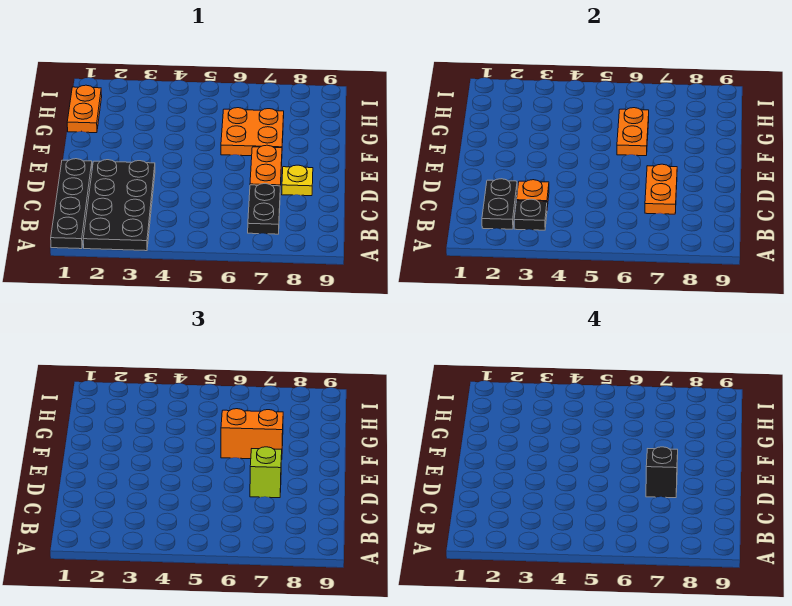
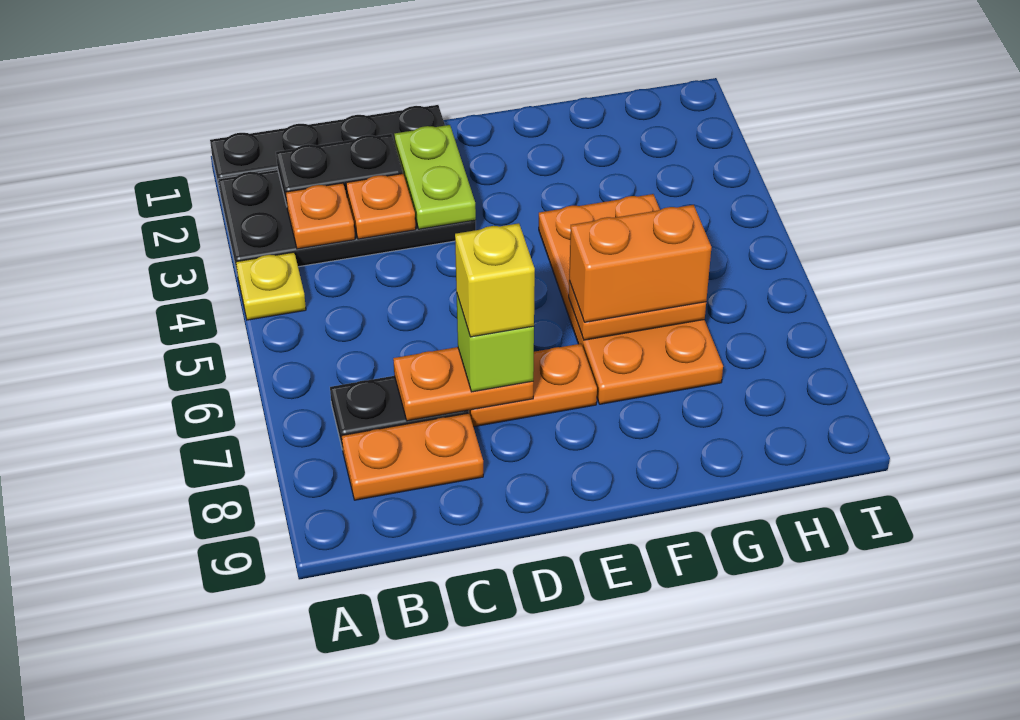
black 1x1 plate [514,199,547,230] -> orange 1x1 plate [286,183,355,249]
none -> lime 1x2 plate [394,125,476,229]
black 1x1 brick [646,447,678,498] -> yellow 1x1 brick [455,223,535,337]
yellow 1x1 plate [282,165,313,196] -> yellow 1x1 plate moved to [236,252,306,320]
orange 2x2 plate [221,108,284,156] -> orange 2x4 plate [539,194,723,404]
orange 1x2 brick [221,409,283,459] -> orange 1x2 brick turned to [569,205,711,322]
orange 1x2 plate [67,85,102,133] -> orange 1x2 plate moved to [342,413,483,500]

